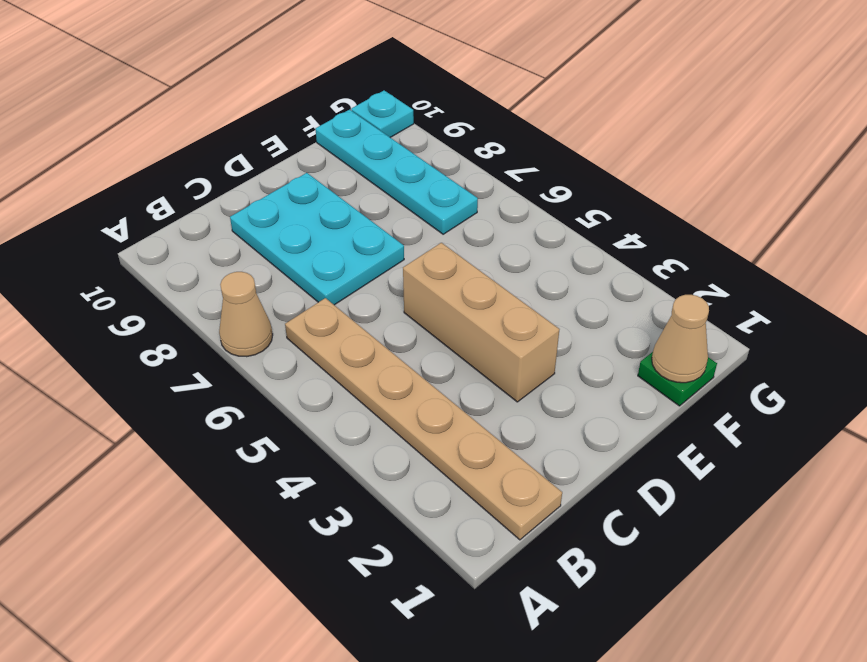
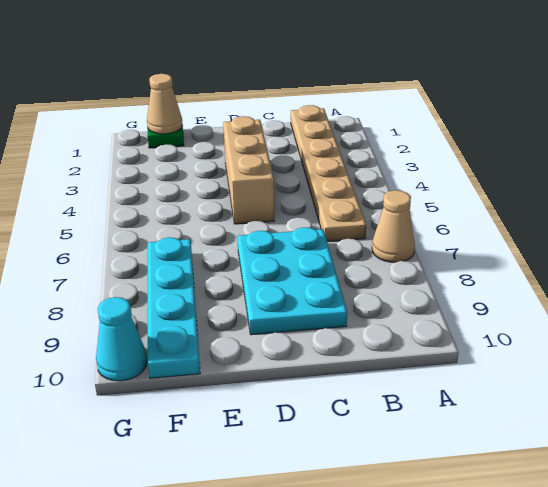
cyan 1x1 plate [351,91,414,138] -> cyan 1x1 cone [96,297,147,381]

